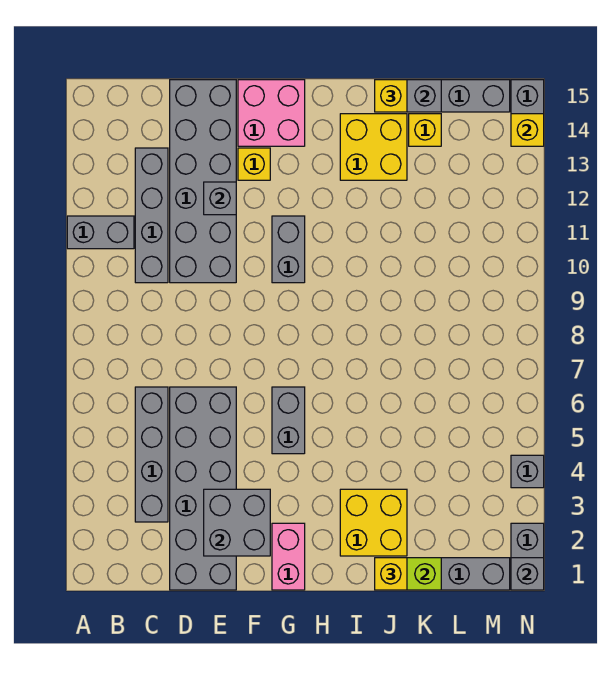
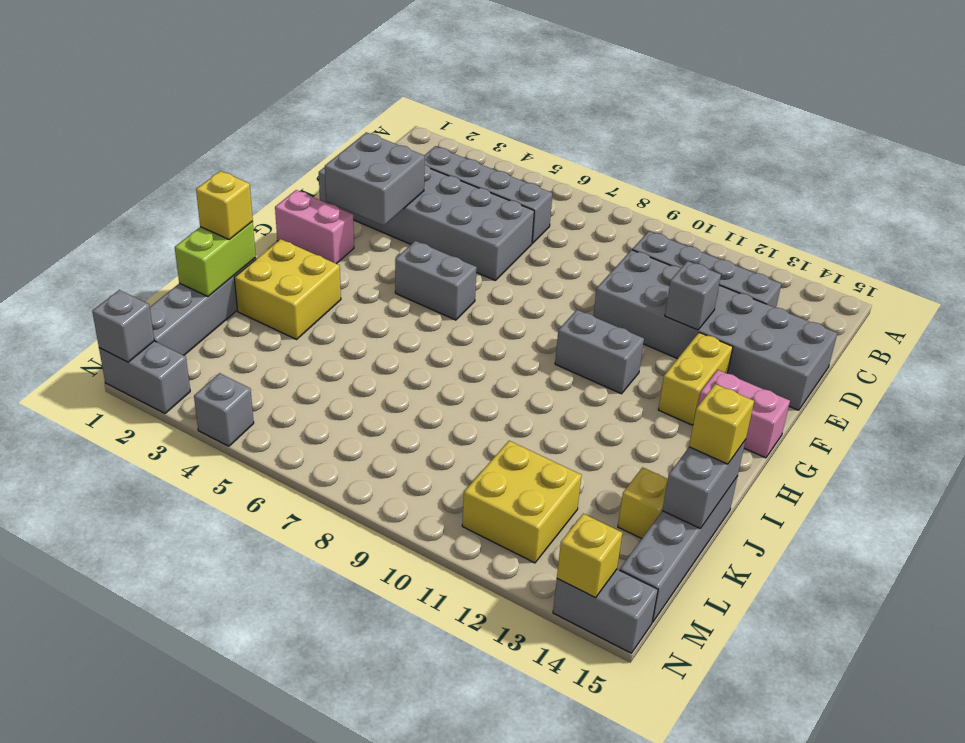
grey 1x2 brick [67,216,134,249] -> none
yellow 1x1 brick [238,148,270,180] -> yellow 1x2 brick [658,332,733,425]
pink 2x2 brick [238,80,305,146] -> pink 1x2 brick [698,370,790,458]
yellow 2x2 brick [340,114,407,180] -> yellow 2x2 brick moved to [462,441,582,563]

